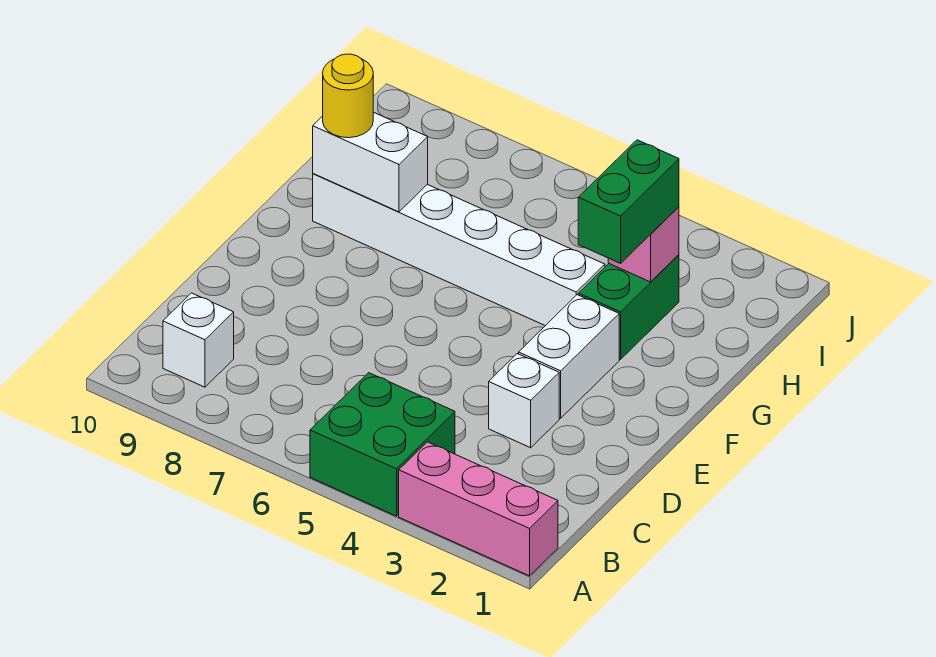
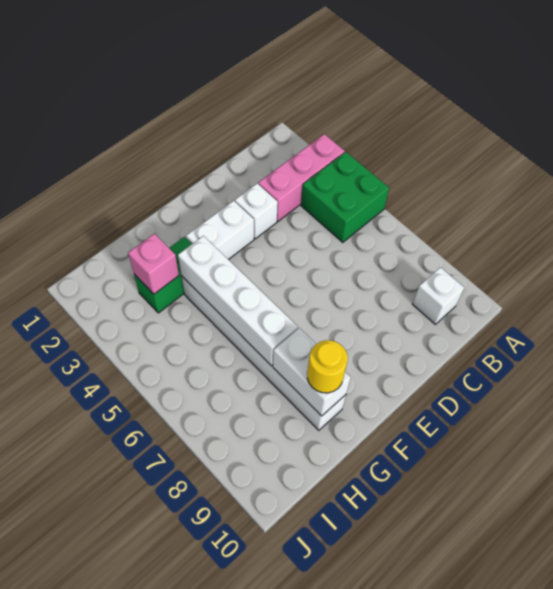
pink 1x3 brick [399,442,558,576] -> pink 1x3 brick turned to [258,134,345,221]
green 1x2 brick [578,140,679,263] -> none
none -> white 1x4 brick [178,236,298,366]

